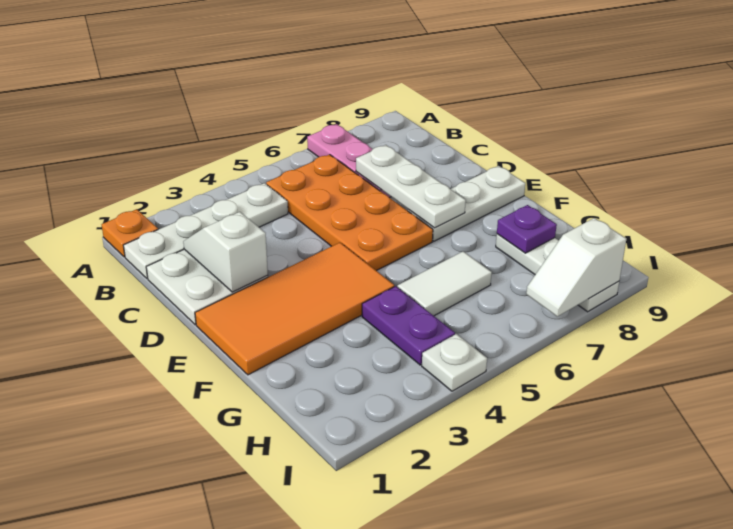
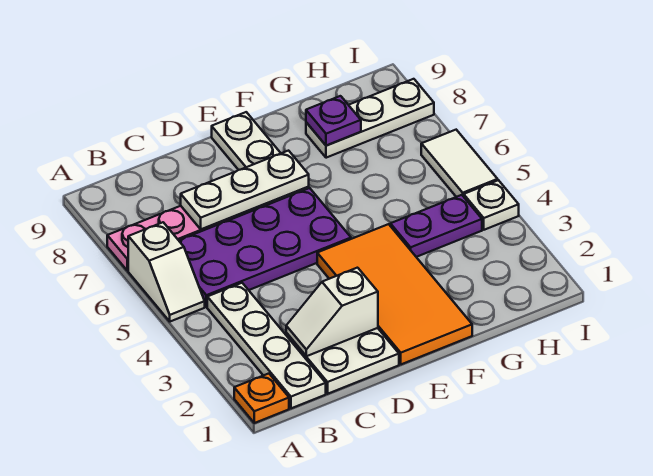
orange 2x4 plate [266,155,433,271] -> purple 2x4 plate [179,188,351,307]
white 1x2 tile [397,251,492,316] -> white 1x2 tile moved to [421,130,498,197]
white 1x2 slope [526,218,626,317] -> white 1x2 slope moved to [128,222,205,322]

